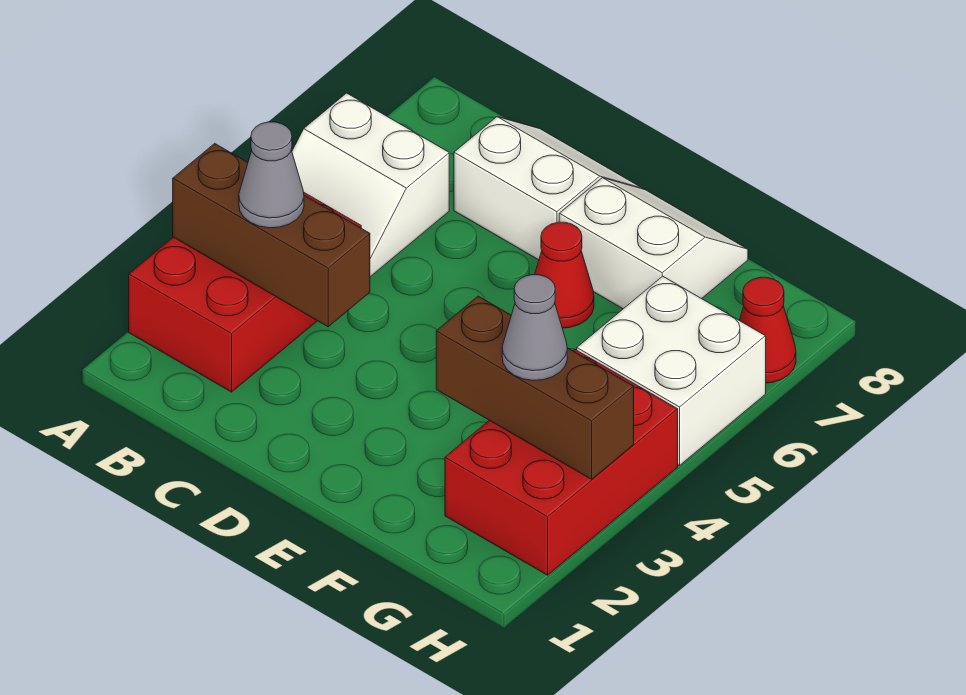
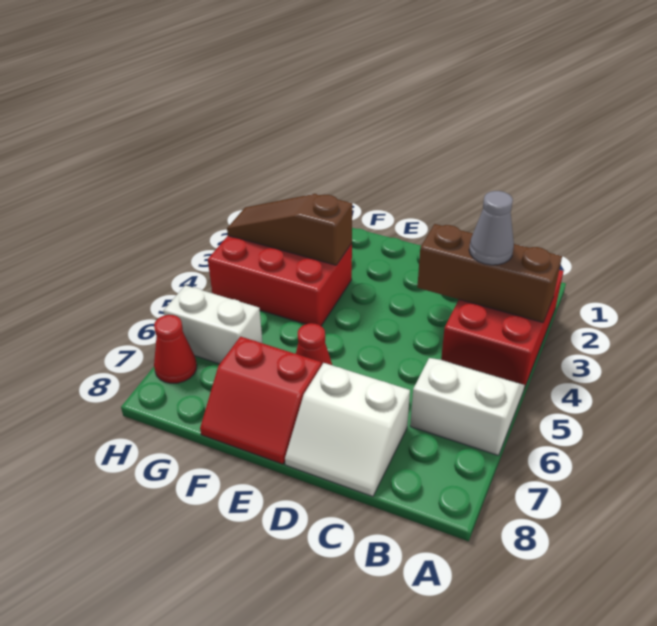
white 2x2 slope [559,178,748,309] -> red 2x2 slope [200,337,322,464]
brown 1x3 brick [436,296,634,479] -> brown 1x3 slope [227,194,352,265]
red 2x3 brick [445,349,678,575] -> red 2x3 brick turned to [208,236,352,326]
grey 1x1 cone [502,275,567,380] -> none
white 2x2 brick [577,276,766,465] -> white 1x2 brick [164,285,263,364]

